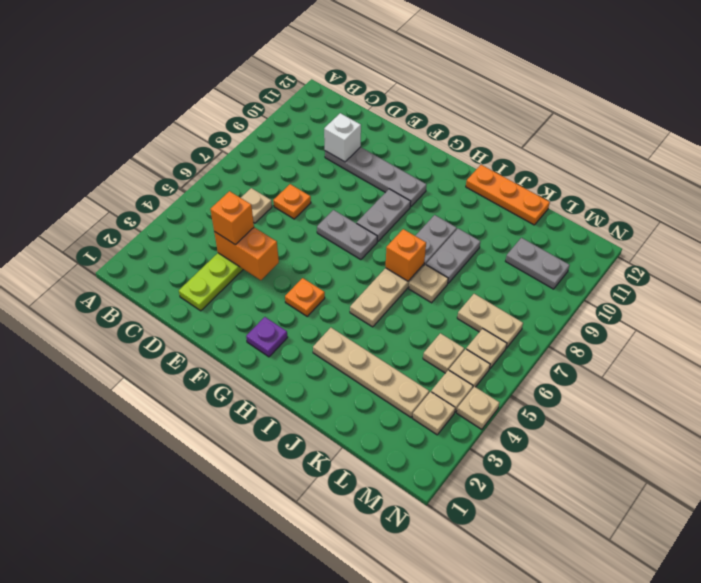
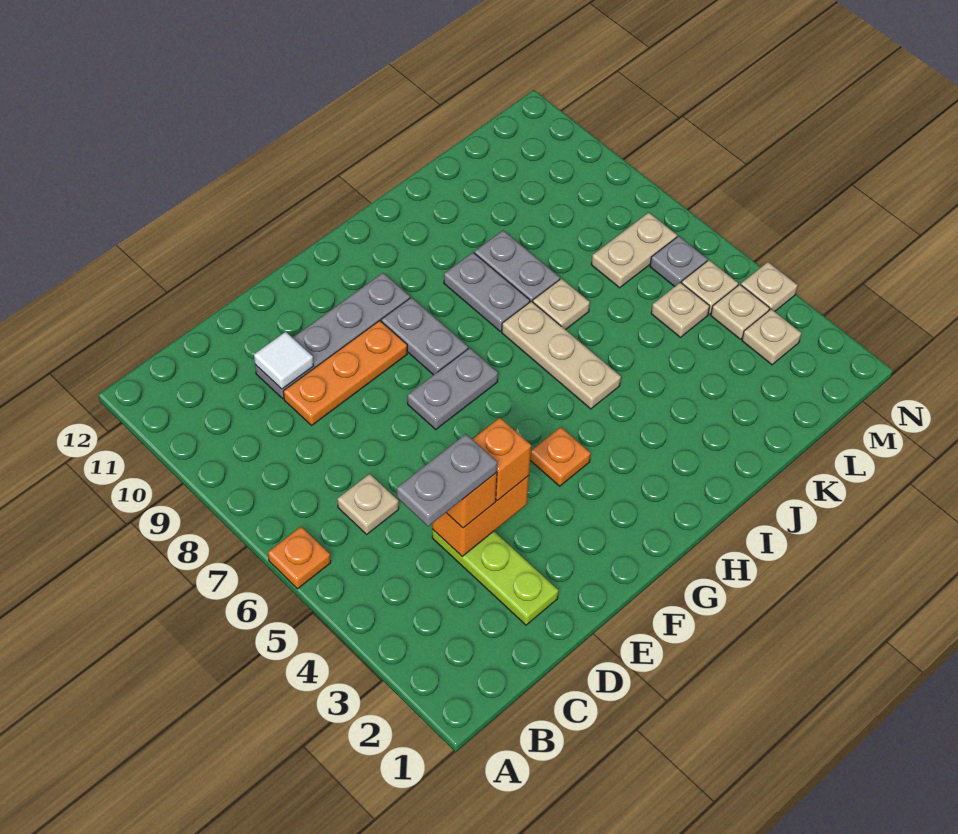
orange 1x1 plate [273,184,311,219] -> orange 1x1 plate moved to [268,527,331,589]
white 1x1 brick [324,113,361,162] -> white 1x1 tile [254,332,314,389]
purple 1x1 plate [246,317,288,357] -> none
tan 1x4 plate [313,328,429,417] -> none
orange 1x1 brick [386,229,426,281] -> orange 1x1 brick moved to [472,418,531,501]
orange 1x3 plate [466,165,550,225] -> orange 1x3 plate moved to [283,321,407,425]
grey 1x2 plate [506,238,569,289] -> grey 1x2 plate moved to [397,434,498,526]
tan 1x1 plate [466,329,507,369] -> grey 1x1 plate [650,236,707,287]

